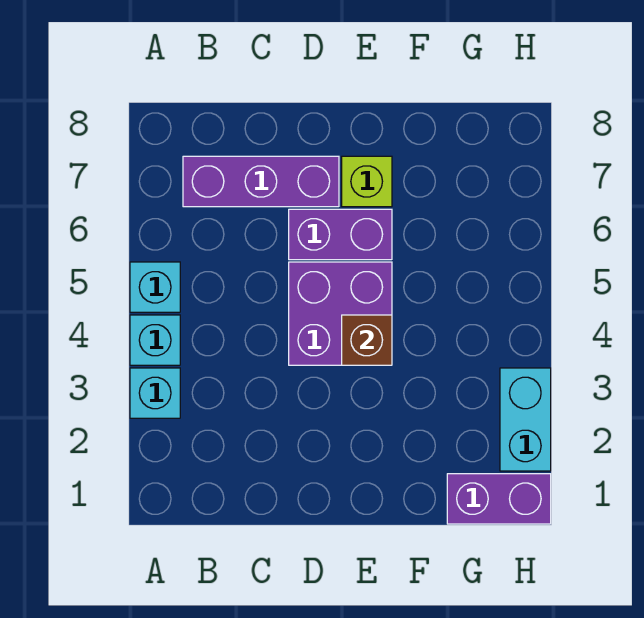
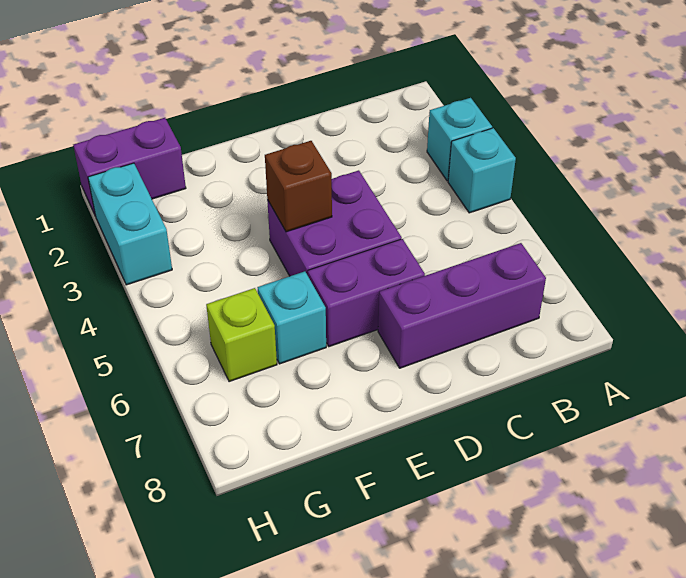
cyan 1x1 brick [130,262,180,312] -> cyan 1x1 brick moved to [257,271,326,364]
lime 1x1 brick [342,156,392,207] -> lime 1x1 brick moved to [206,288,277,382]

